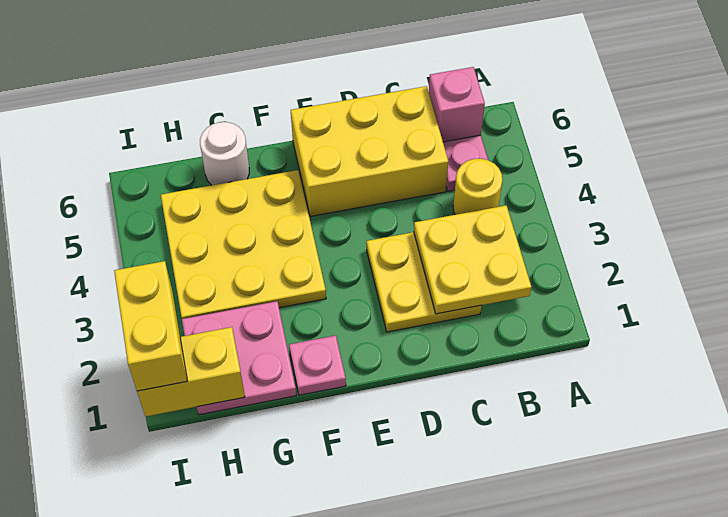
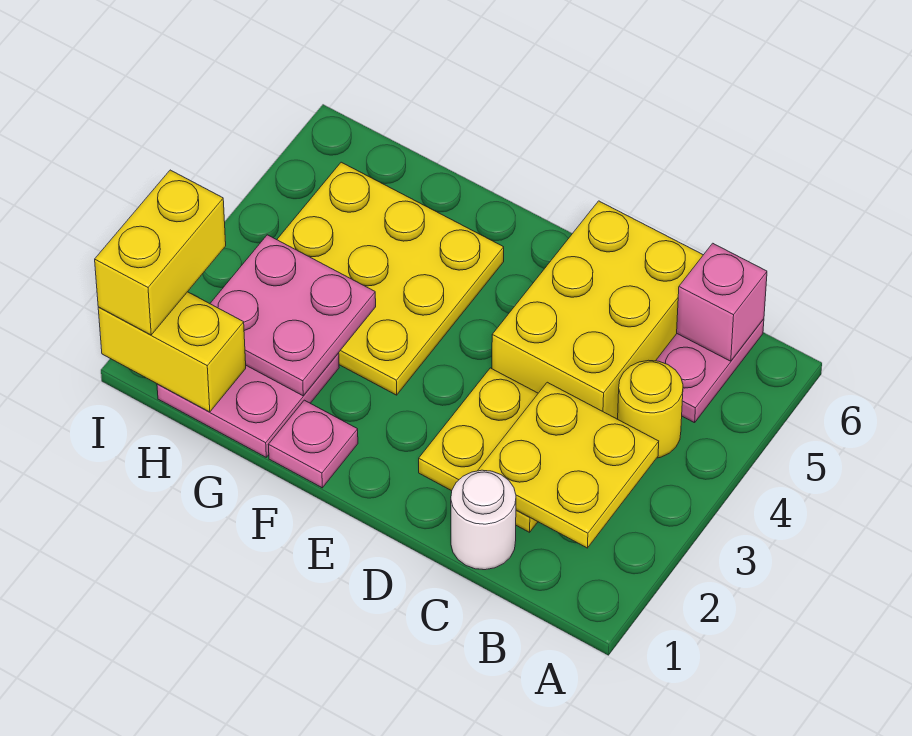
yellow 2x3 brick [291,86,448,216] -> yellow 2x3 brick turned to [492,201,703,419]
none -> pink 2x2 plate [210,235,376,396]
white 1x1 round brick [200,122,249,185] -> white 1x1 round brick moved to [451,470,516,570]

